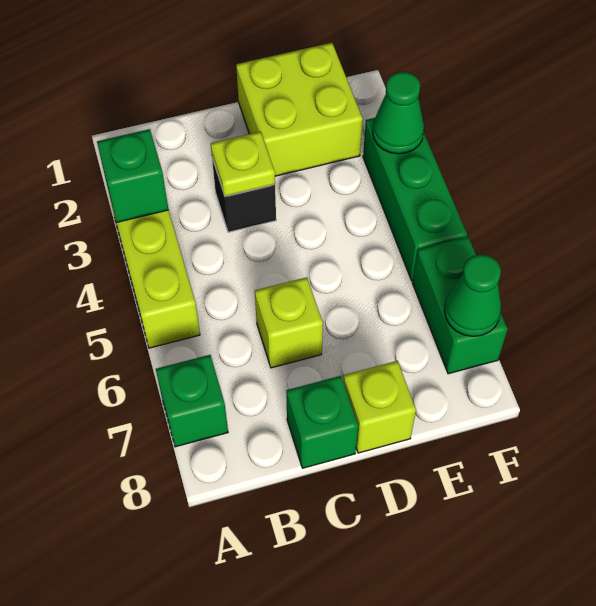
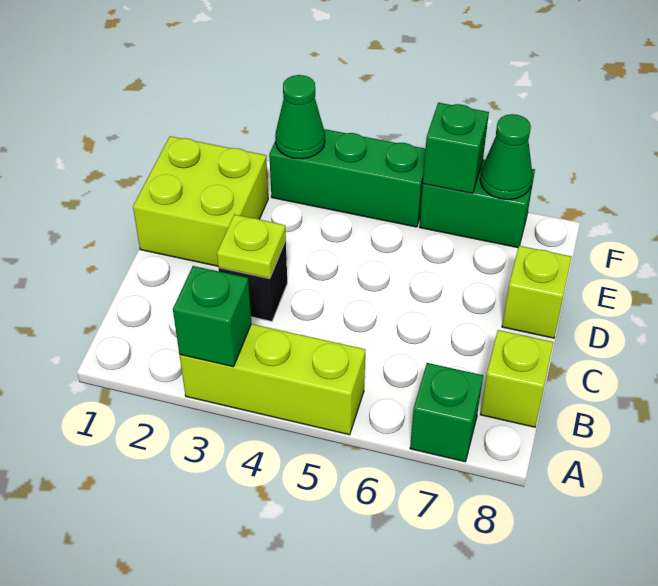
lime 1x1 brick [255,277,323,368] -> lime 1x1 brick moved to [480,330,554,427]
green 1x1 brick [286,376,358,468] -> green 1x1 brick moved to [423,103,489,193]

